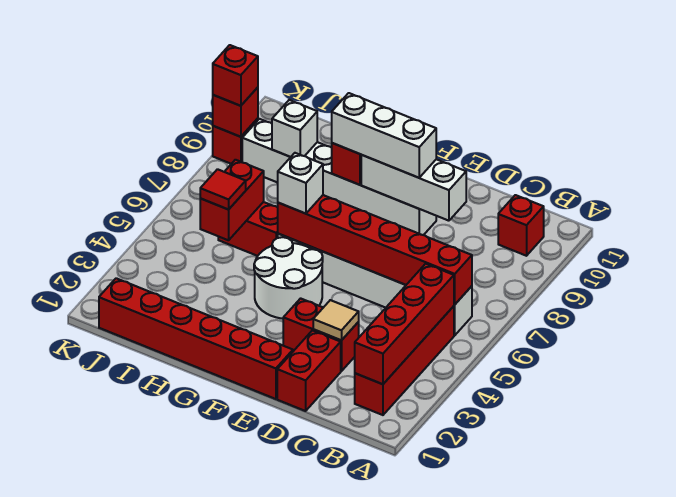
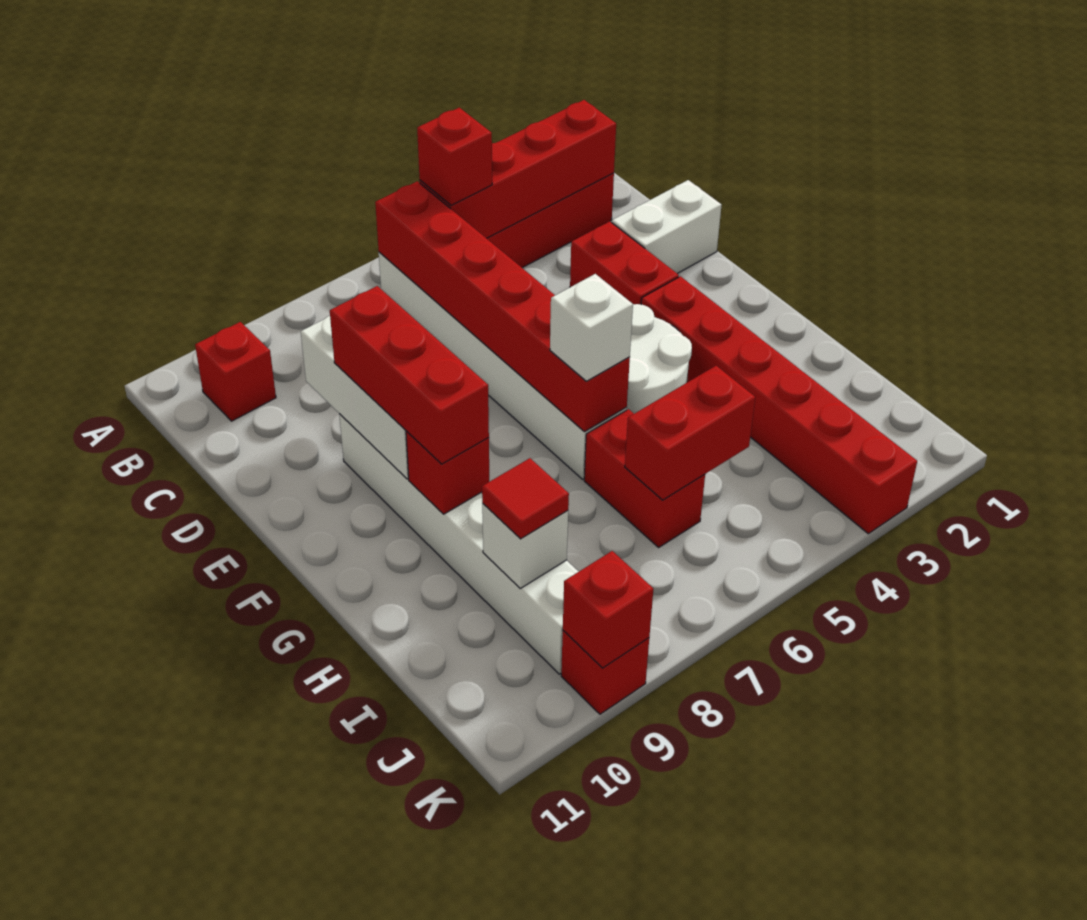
red 1x2 brick [277,330,341,411] -> white 1x2 brick [612,180,721,274]
tan 1x1 tile [313,300,359,340] -> none
red 1x6 brick [99,278,293,399] -> red 1x6 brick moved to [641,276,917,534]
white 1x3 brick [332,93,436,178] -> red 1x3 brick [330,286,489,464]
red 1x1 tile [200,169,246,210] -> red 1x1 tile moved to [482,458,569,539]
red 1x1 brick [213,45,258,106] -> red 1x1 brick moved to [417,108,492,205]

